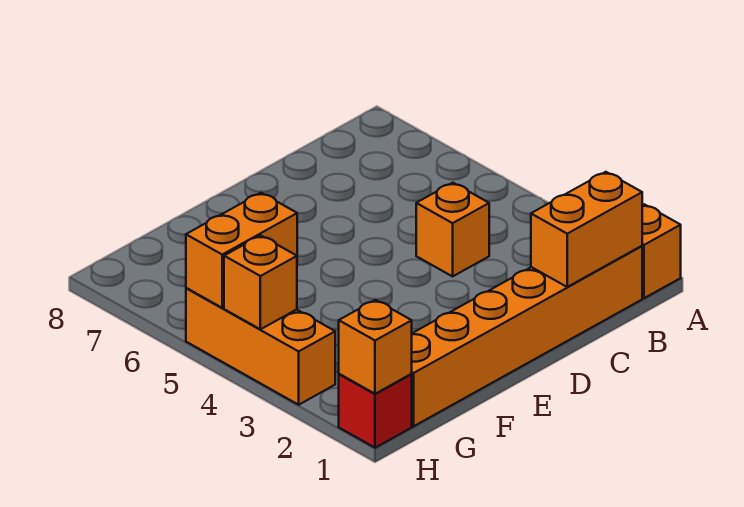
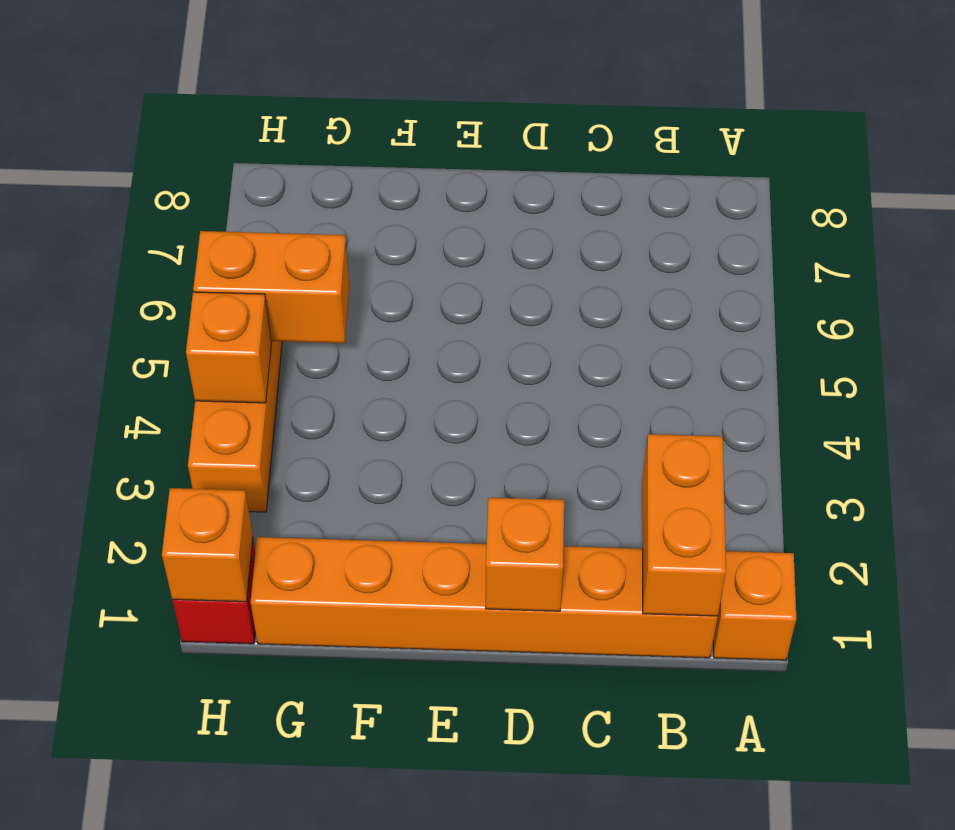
orange 1x2 brick [531,172,642,287] -> orange 1x2 brick turned to [642,434,726,616]
orange 1x1 brick [416,183,489,276] -> orange 1x1 brick moved to [486,498,564,611]

